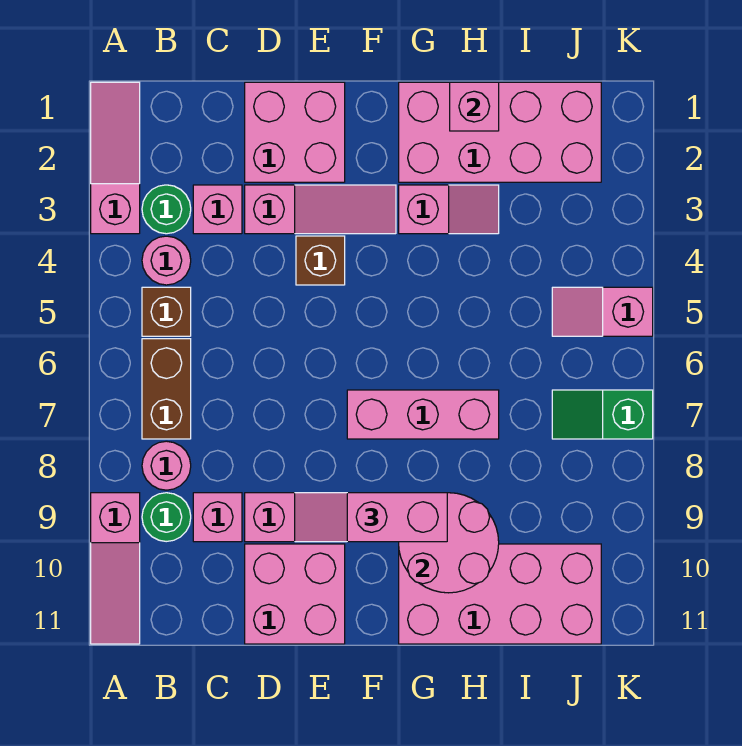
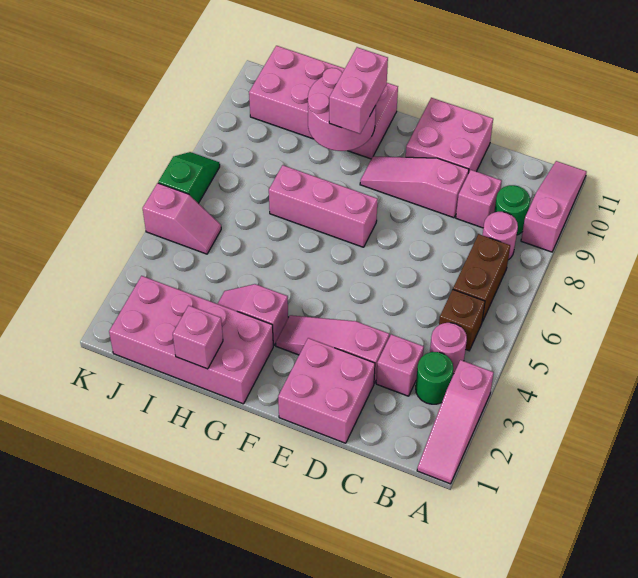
brown 1x1 brick [296,236,345,285] -> none
pink 1x2 brick [347,493,447,542] -> pink 1x2 brick turned to [329,47,388,134]
green 1x2 slope [552,390,653,439] -> green 1x2 slope turned to [158,152,220,203]

